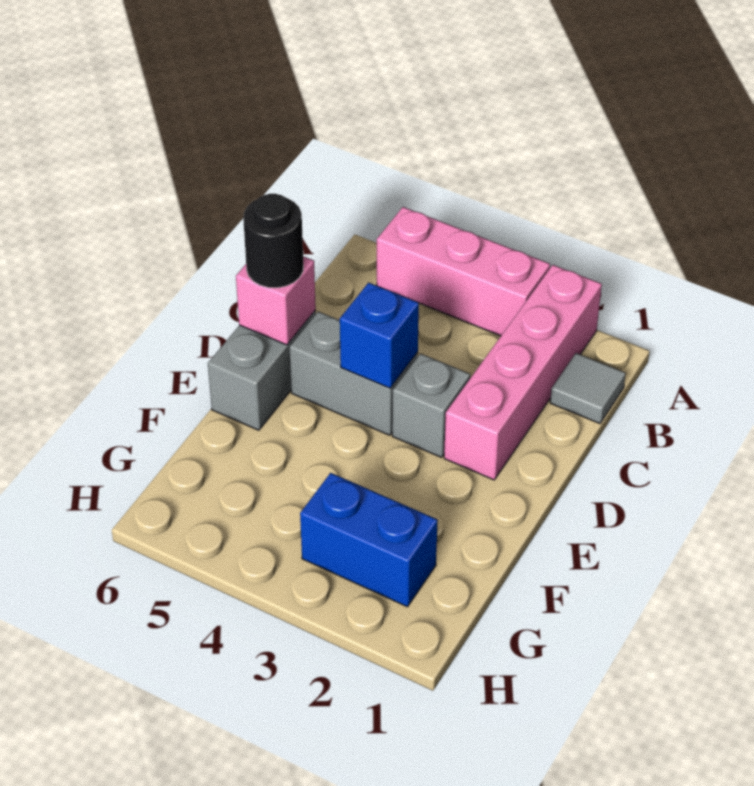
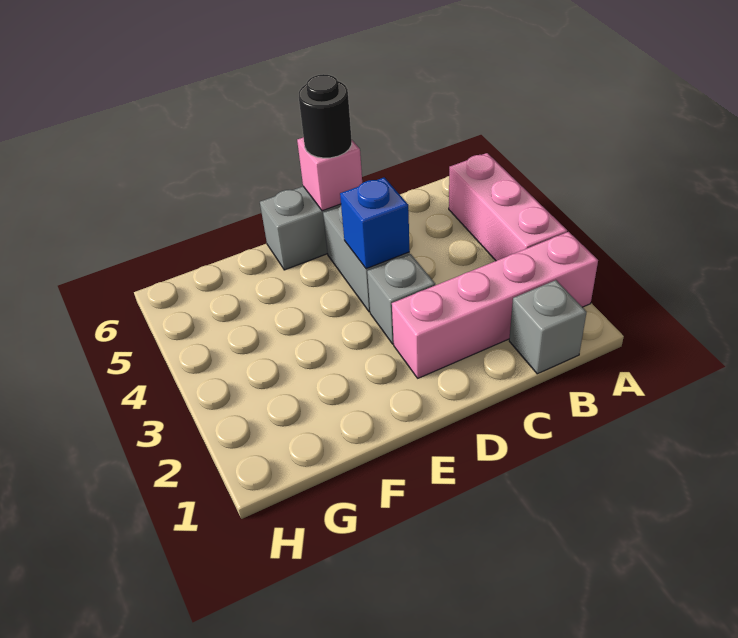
grey 1x1 tile [550,353,626,424] -> grey 1x1 brick [509,280,587,374]
blue 1x2 brick [300,473,438,607] -> none

